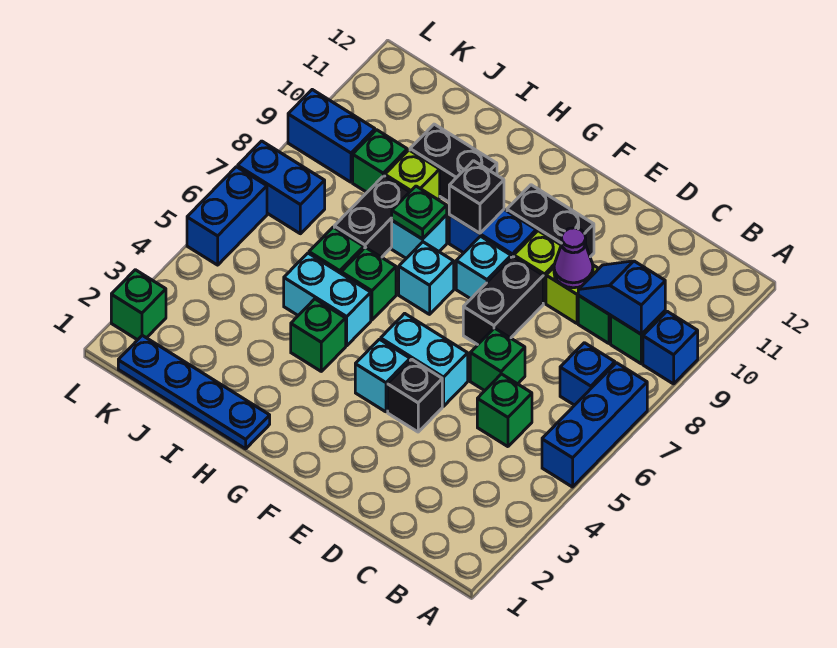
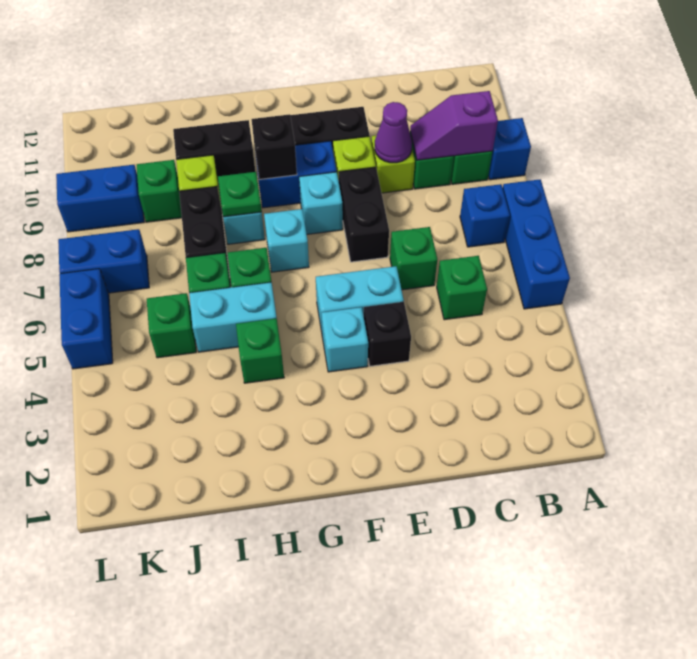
blue 1x2 slope [578,261,665,334] -> purple 1x2 slope [410,91,498,160]
blue 1x4 plate [118,335,270,449] -> none
green 1x1 brick [111,270,166,340] -> green 1x1 brick moved to [147,293,196,358]

